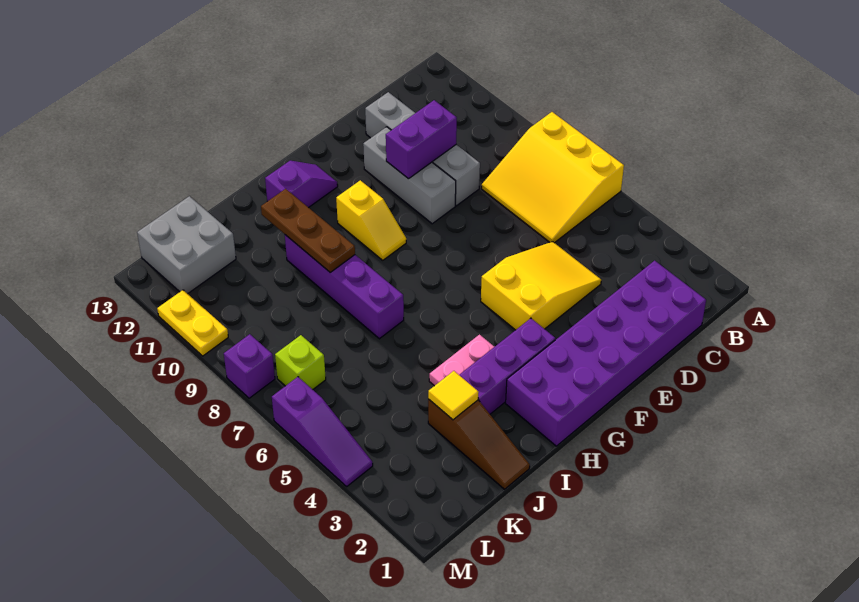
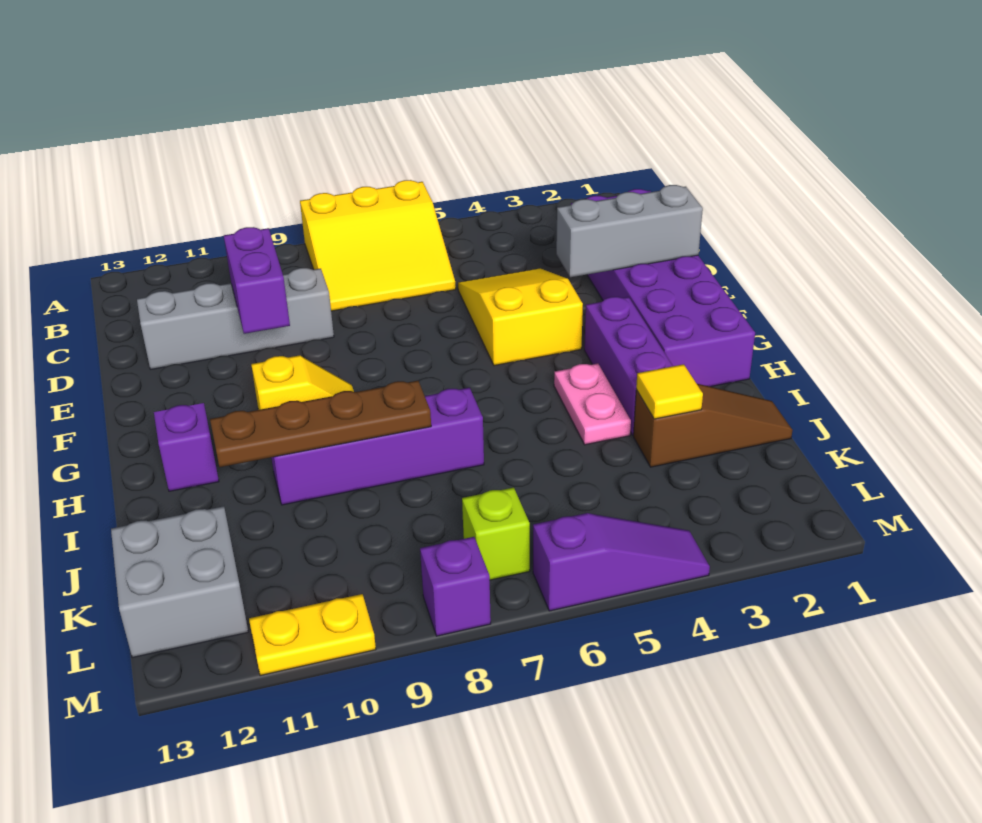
grey 1x3 brick [363,127,456,224] -> grey 1x3 brick moved to [556,185,703,277]
brown 1x3 plate [261,189,355,273] -> brown 1x4 plate [210,381,431,467]

